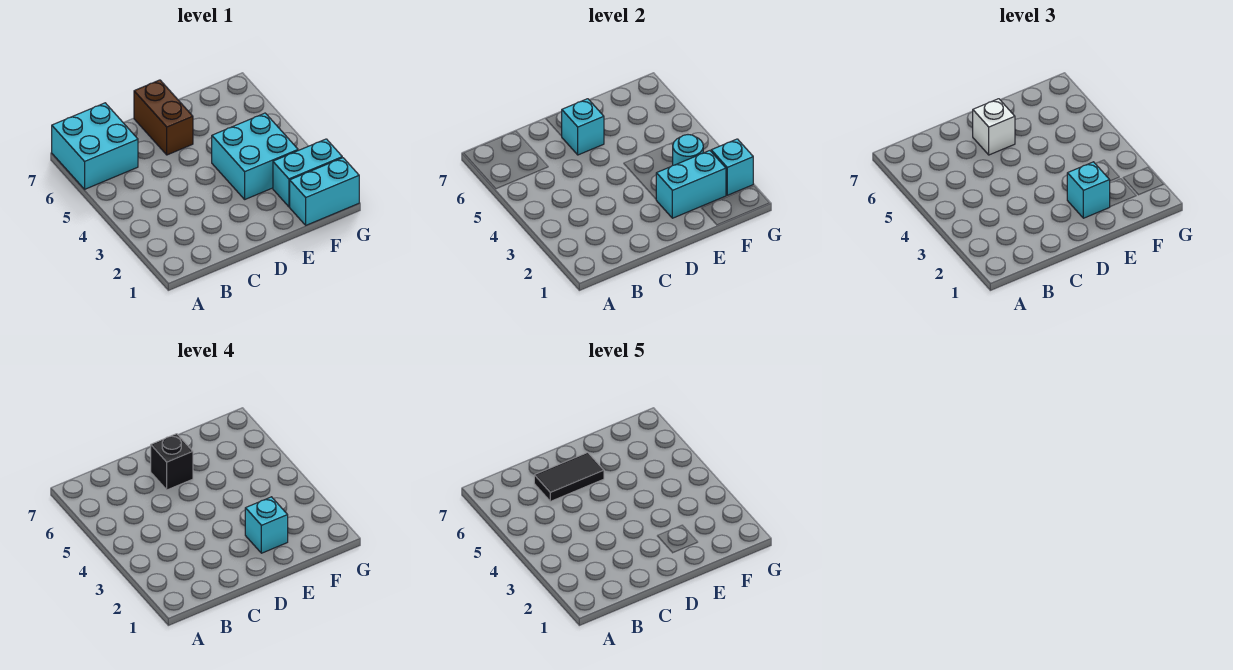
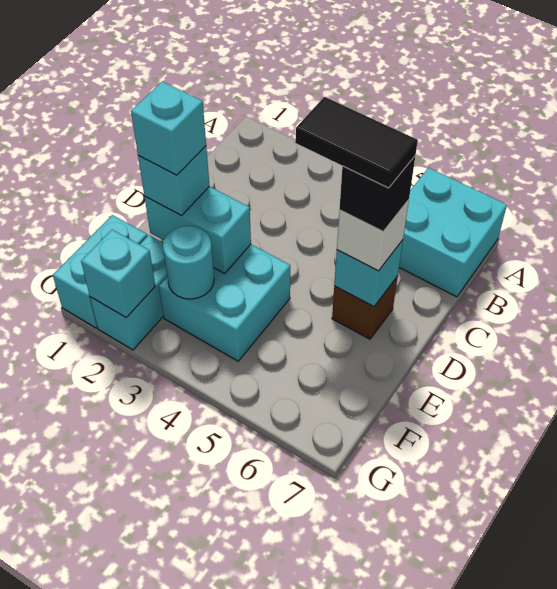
black 1x2 tile [534,452,604,501] -> black 1x2 tile turned to [295,97,418,188]
brown 1x2 brick [134,80,193,155] -> brown 1x1 brick [332,276,398,339]
cyan 1x2 brick [656,151,726,218] -> cyan 1x2 brick turned to [145,187,251,273]

